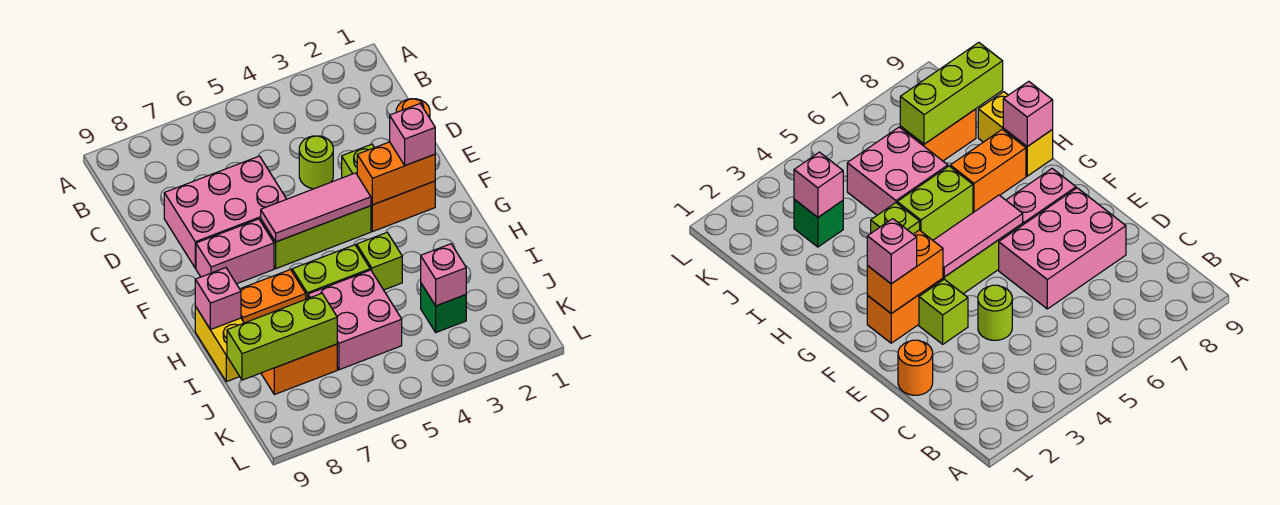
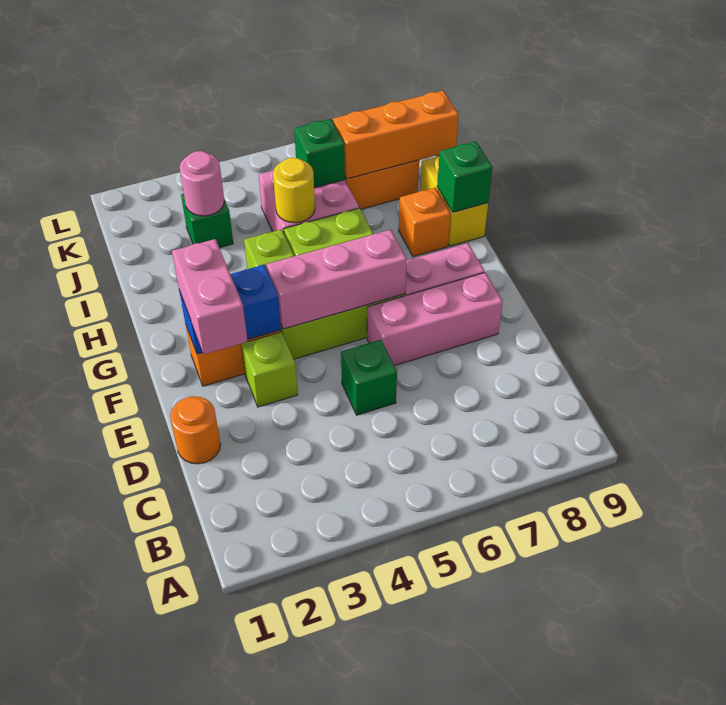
lime 1x1 round brick [299,136,333,189] -> none
none -> green 1x1 brick [341,340,397,415]
pink 2x3 brick [164,156,286,268] -> pink 1x3 brick [367,273,503,366]
orange 1x2 brick [357,142,435,205] -> blue 1x2 brick [179,265,281,354]
pink 1x1 brick [390,104,435,166] -> pink 1x2 brick [172,239,248,354]
pink 1x3 tile [261,173,371,242] -> pink 1x3 brick [267,230,407,329]
orange 1x2 brick [240,270,306,323] -> orange 1x1 brick [399,188,451,257]
pink 1x1 brick [195,268,241,330] -> green 1x1 brick [437,141,492,212]
none -> yellow 1x1 round brick [273,158,315,223]
pink 1x1 brick [421,244,466,306] -> pink 1x1 round brick [180,151,224,216]
none -> green 1x1 brick [294,119,345,188]
lime 1x3 brick [227,293,337,380] -> orange 1x3 brick [333,91,459,179]

